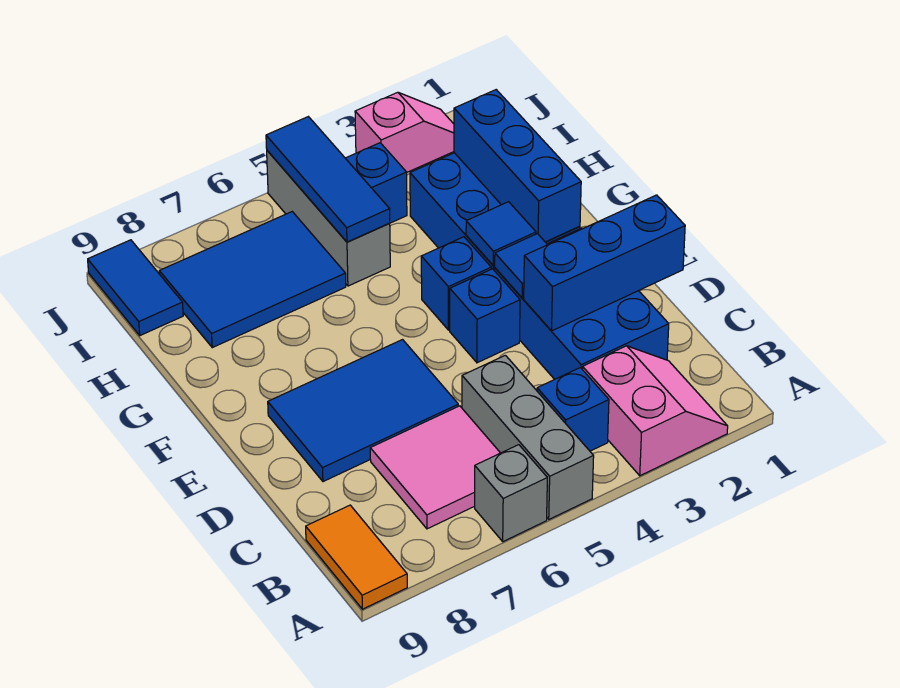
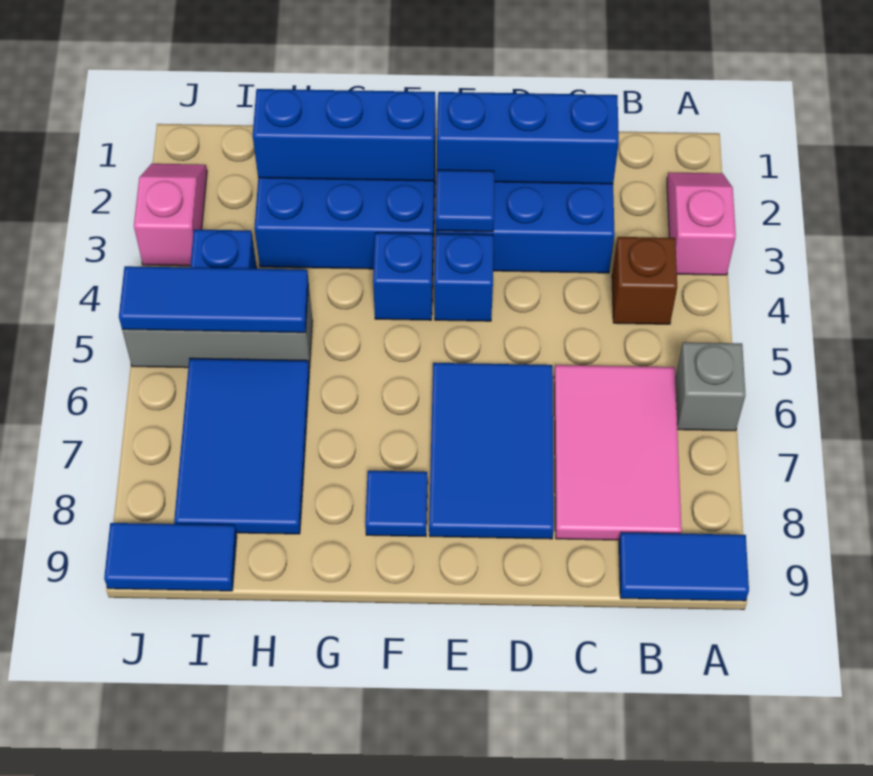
pink 2x2 slope [583,346,728,476] -> pink 1x2 slope [667,172,736,275]
grey 1x3 brick [462,355,594,519] -> none
orange 1x2 tile [306,505,407,609] -> blue 1x2 tile [619,532,749,601]
blue 1x1 brick [537,368,609,451] -> brown 1x1 brick [612,237,677,324]
pink 2x2 tile [370,406,500,529] -> pink 2x3 tile [554,365,682,540]
blue 1x3 brick [524,195,685,331] -> blue 1x3 brick turned to [437,92,619,184]
blue 1x1 tile [466,202,536,266] -> blue 1x1 tile moved to [365,471,428,536]

